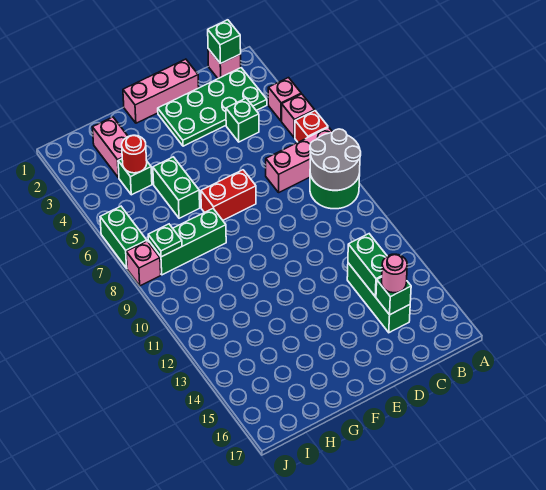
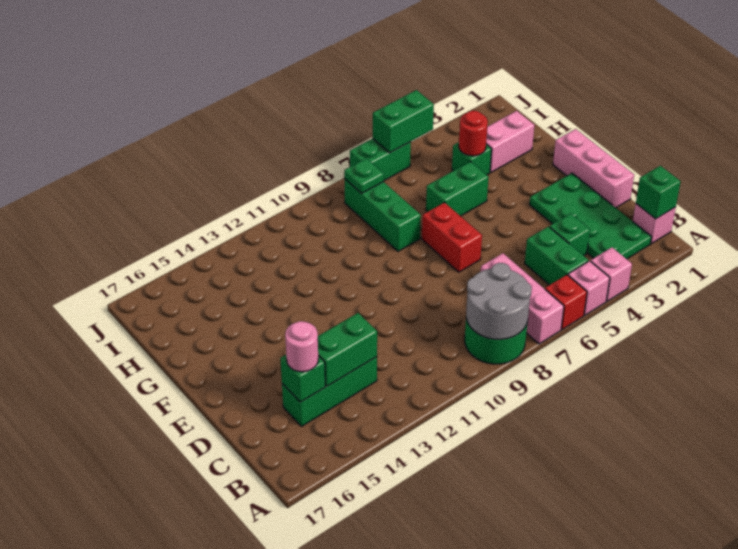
none -> green 1x2 brick [525,227,589,285]
none -> green 1x2 brick [373,90,434,153]
pink 1x1 brick [126,241,161,286] -> none

